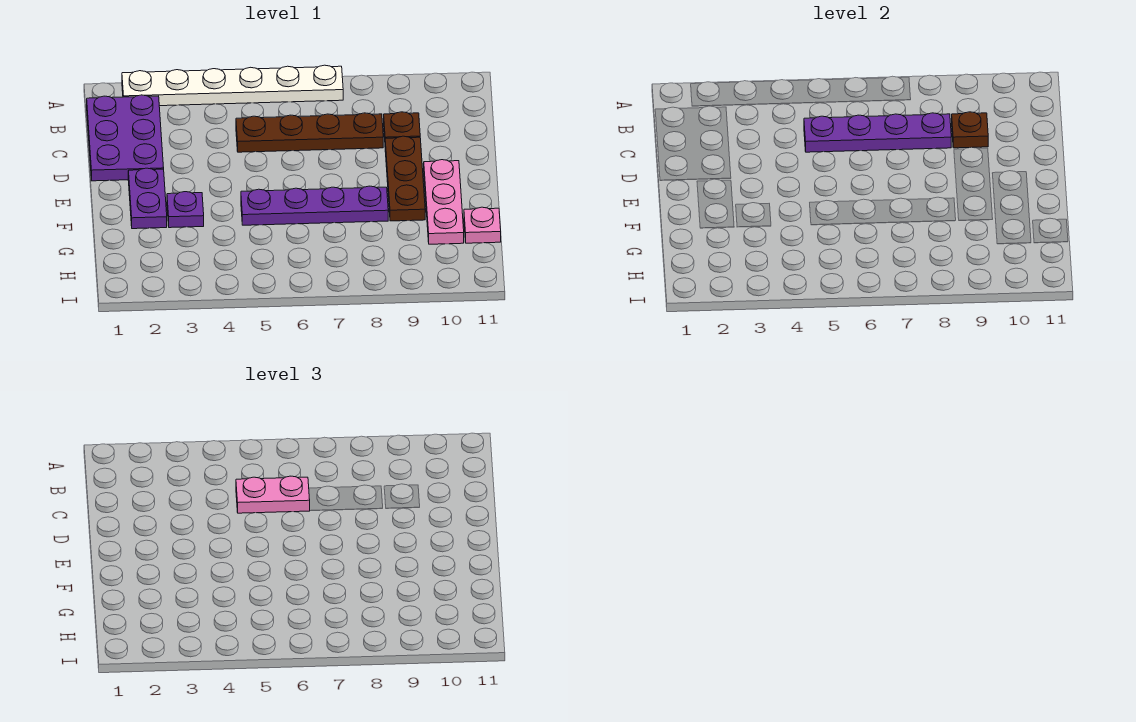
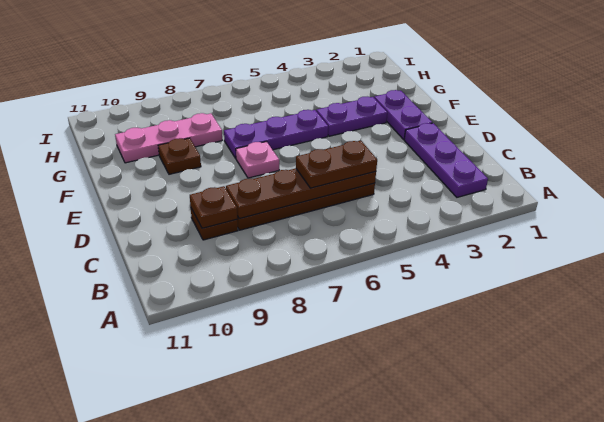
white 1x6 plate [122,65,343,106] -> none
purple 2x3 plate [87,95,164,181] -> purple 1x3 plate [404,123,488,197]
purple 1x4 plate [804,113,951,152] -> brown 1x4 plate [226,168,376,219]
pink 1x2 plate [236,476,310,513] -> brown 1x2 plate [296,141,377,188]
brown 1x3 plate [385,136,425,221] -> brown 1x1 plate [158,138,201,174]
pink 1x3 plate [424,160,464,244] -> pink 1x3 plate turned to [115,113,222,163]
purple 1x1 plate [167,192,204,228] -> purple 1x2 plate [316,97,387,136]
purple 1x4 plate [241,186,388,225] -> purple 1x3 plate [224,110,328,158]
pink 1x1 plate [464,207,501,243] -> pink 1x1 plate moved to [236,142,279,178]

